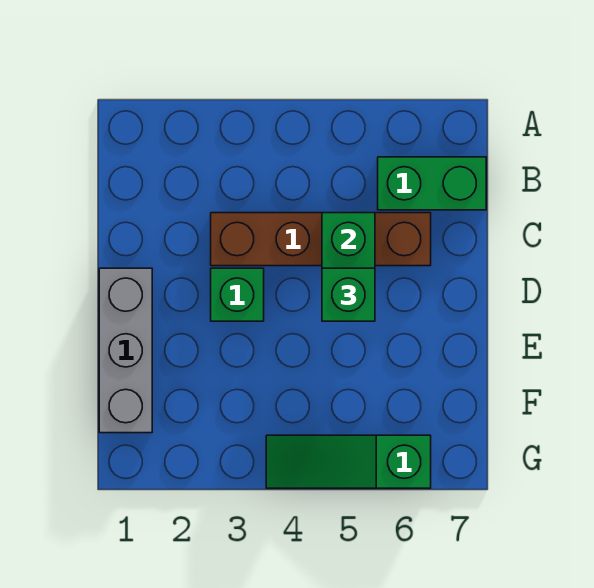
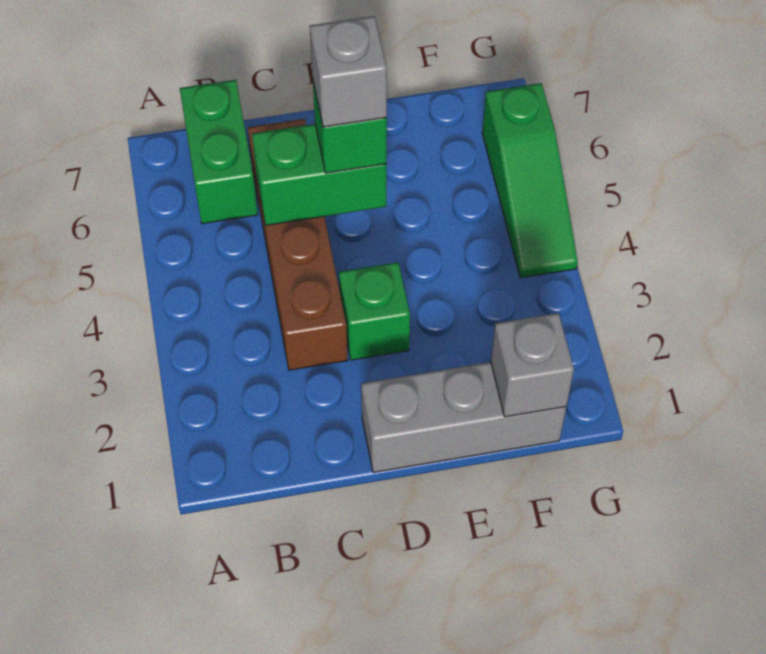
none -> grey 1x1 brick [310,16,387,127]
none -> grey 1x1 brick [491,313,574,417]

